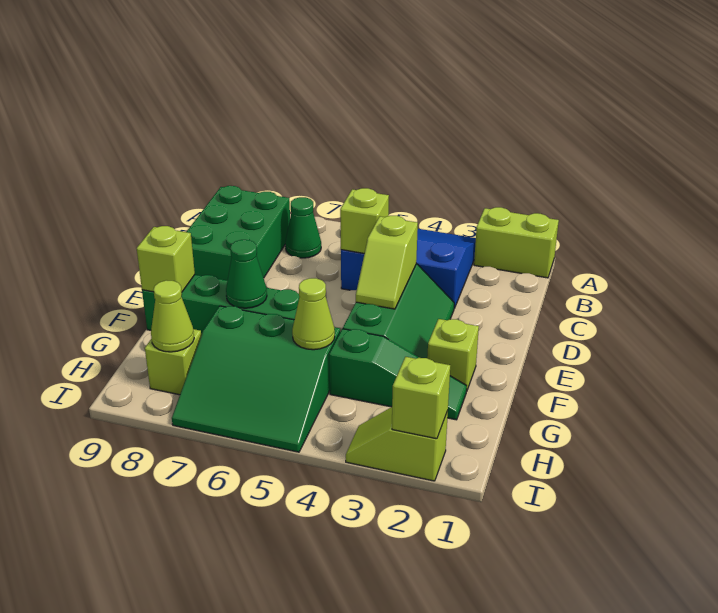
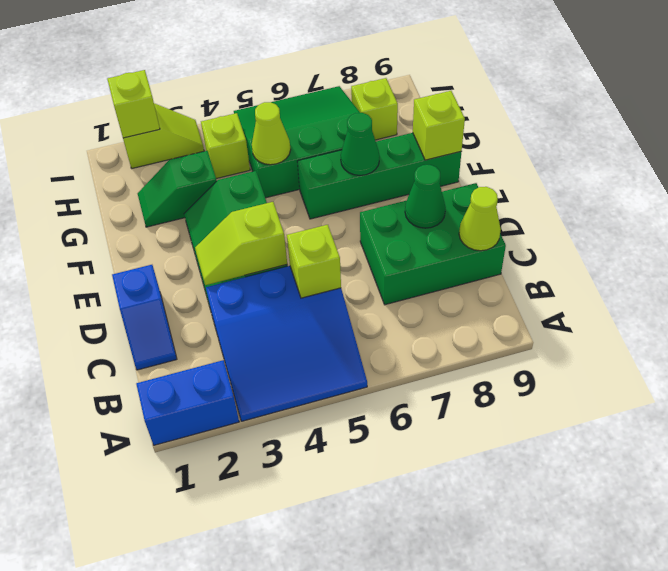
lime 1x2 brick [474,207,559,278] -> blue 1x2 brick [136,360,239,445]
green 1x1 cone [285,197,321,258] -> green 1x1 cone moved to [405,165,446,228]
green 2x3 brick [187,186,290,281] -> green 2x3 brick turned to [360,183,506,305]
none -> blue 1x2 slope [112,265,177,370]
lime 1x2 slope [356,216,418,309] -> lime 1x2 slope turned to [195,202,287,285]
lime 1x1 brick [427,319,479,392] -> lime 1x1 brick moved to [201,113,250,179]
green 1x3 slope [329,329,467,420] -> green 1x2 slope [138,151,217,227]
lime 1x1 cone [151,280,194,352] -> lime 1x1 cone moved to [459,187,501,251]

